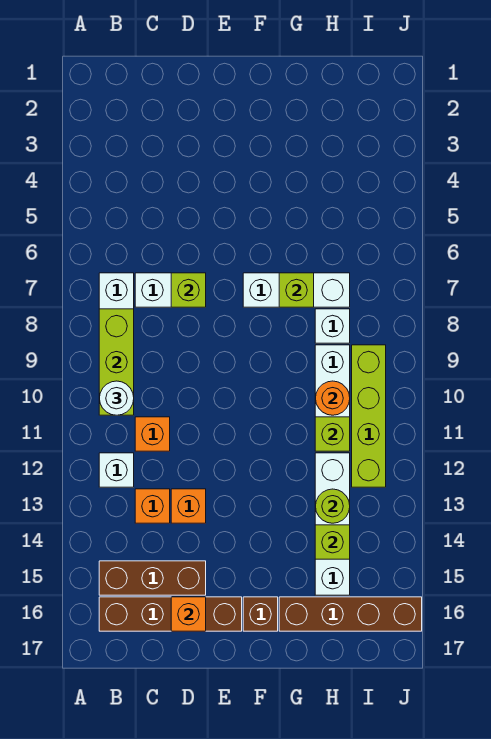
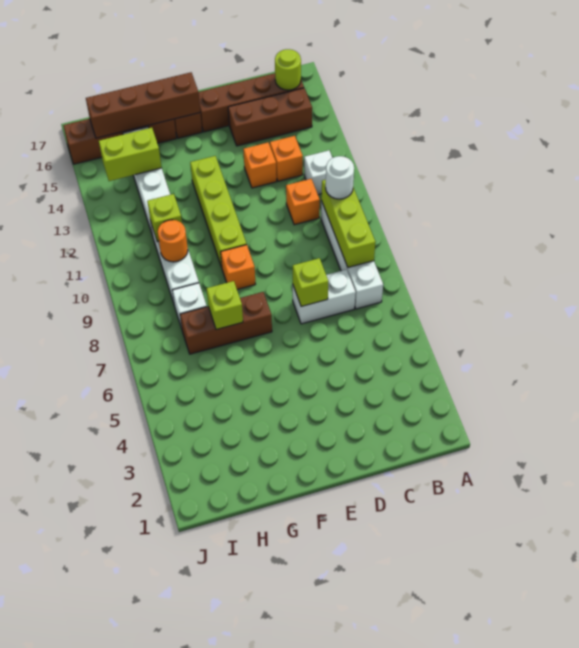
orange 1x1 brick [171,597,206,631] -> orange 1x1 brick moved to [221,245,255,289]
white 1x3 brick [243,273,350,307] -> brown 1x3 brick [180,292,272,354]
none -> brown 1x4 brick [86,72,200,138]
lime 1x1 round brick [316,489,350,523] -> lime 1x1 round brick moved to [275,49,301,90]
lime 1x1 brick [315,525,350,559] -> lime 1x2 brick [99,128,162,181]
lime 1x4 brick [352,345,386,487] -> lime 1x4 brick moved to [190,156,247,267]

